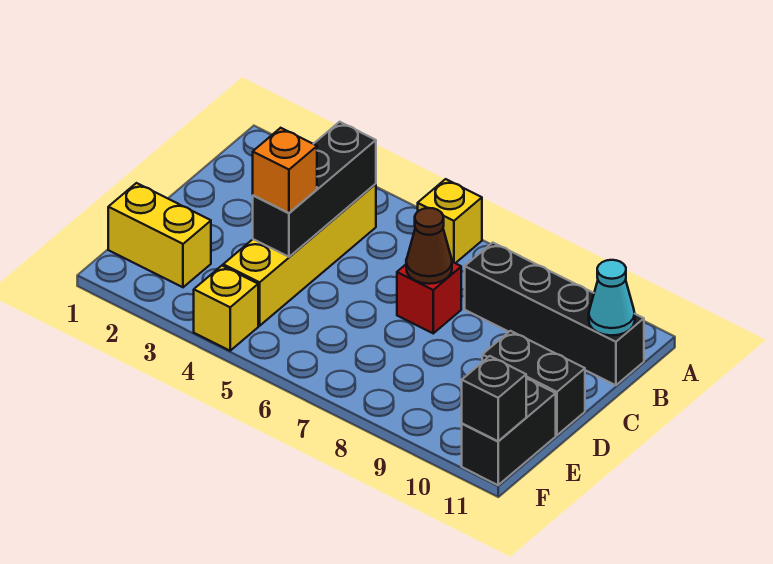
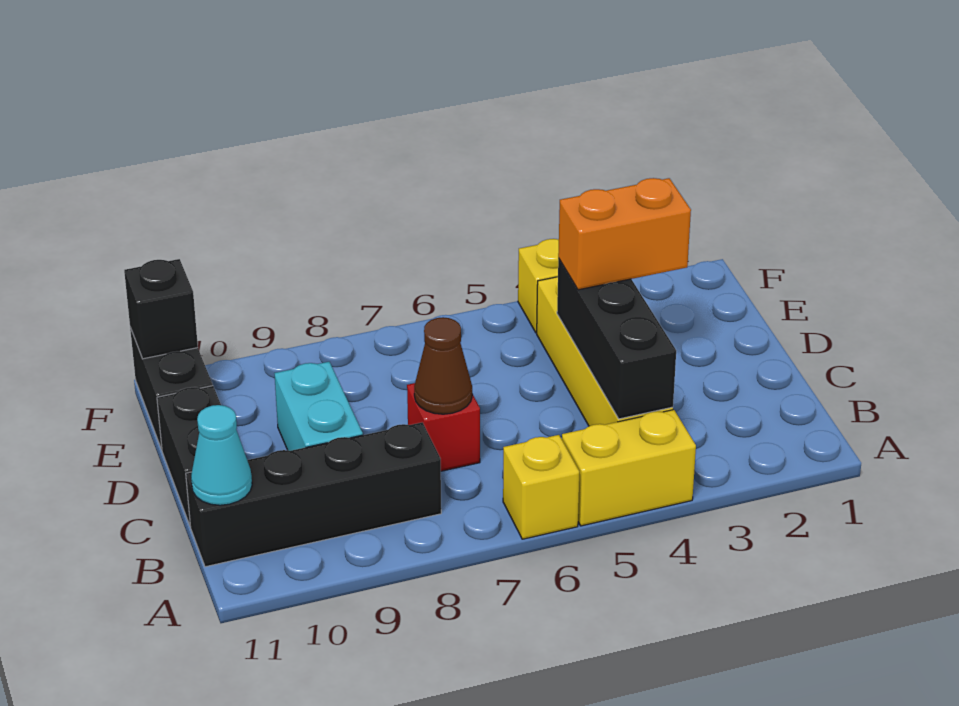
none -> cyan 1x2 brick [274,362,363,451]
orange 1x1 brick [253,128,317,213] -> orange 1x2 brick [558,178,691,290]
black 1x2 brick [482,331,585,435] -> black 1x2 brick turned to [157,386,221,525]
yellow 1x2 brick [108,183,211,287] -> yellow 1x2 brick moved to [562,410,696,526]

